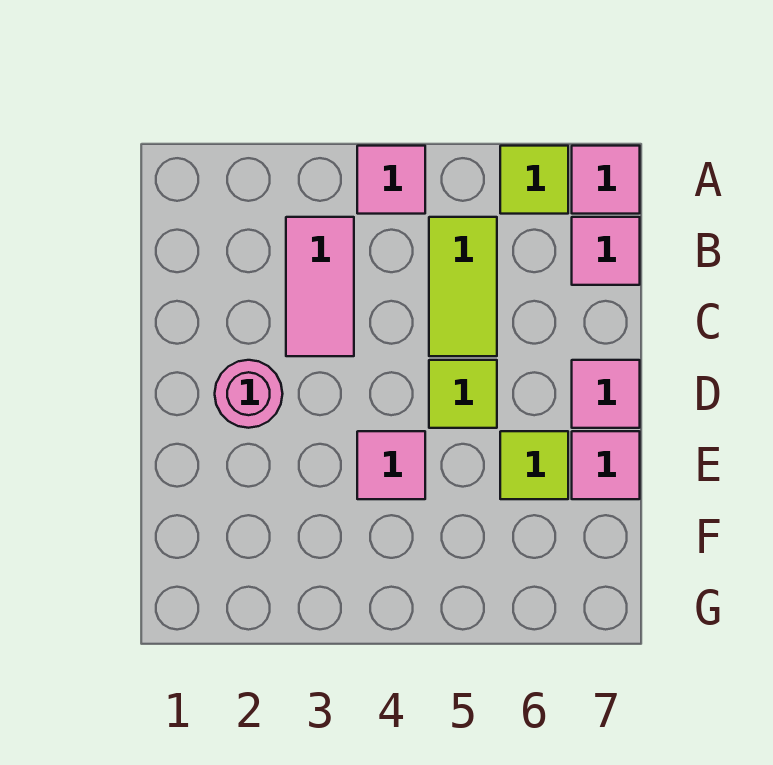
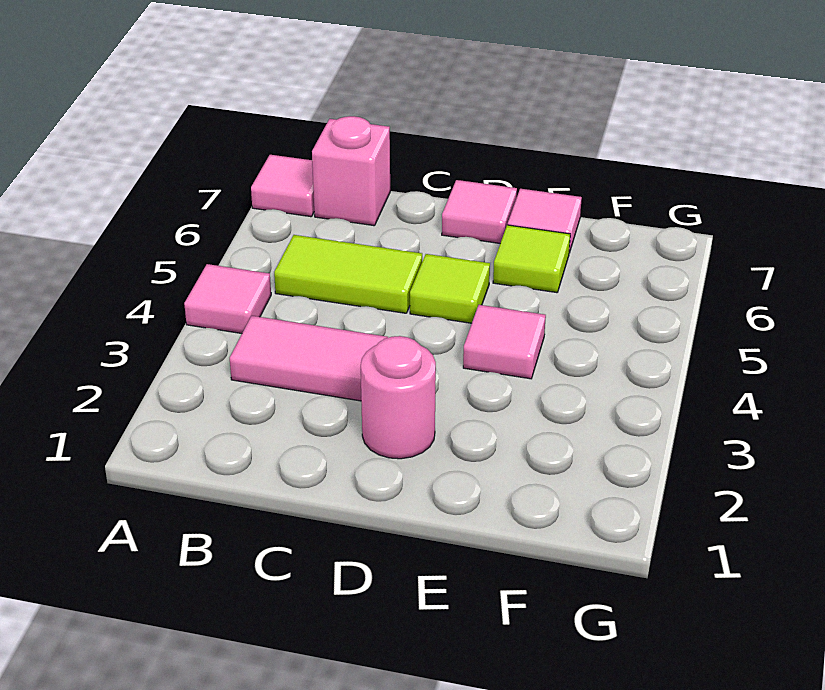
lime 1x1 tile [500,146,568,214] -> none
pink 1x1 tile [572,217,640,285] -> pink 1x1 brick [312,116,390,226]

